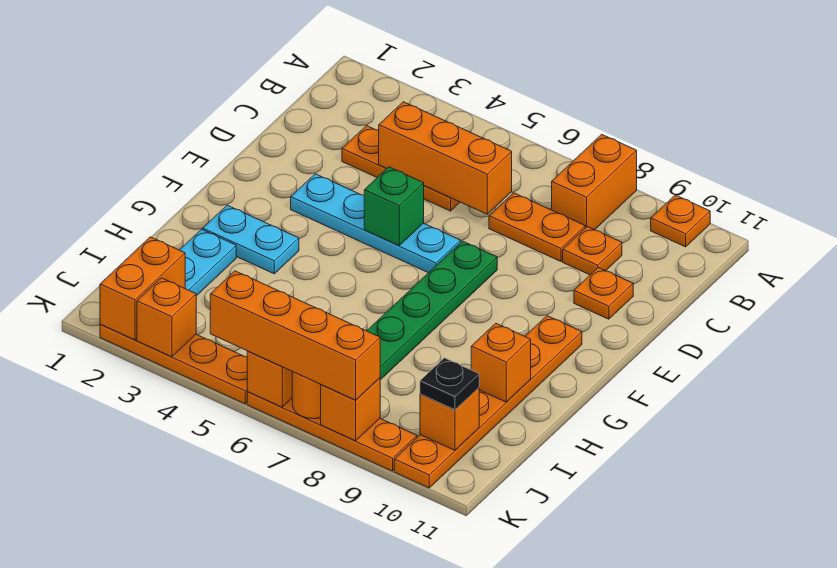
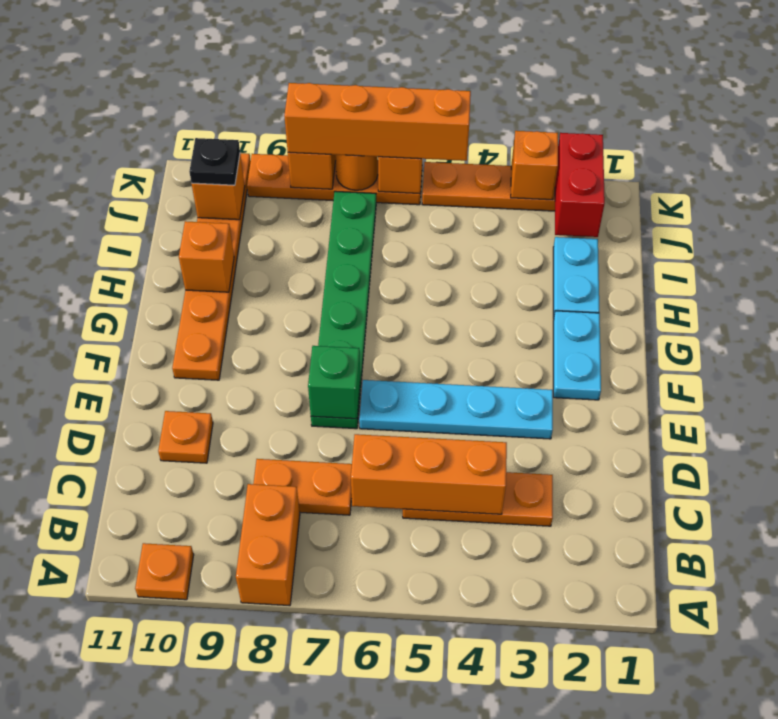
orange 1x1 plate [563,227,622,275] -> none
green 1x1 brick [364,167,424,246] -> green 1x1 brick moved to [308,346,360,419]
cyan 1x2 plate [203,205,299,274] -> cyan 1x2 plate turned to [553,311,601,400]
orange 1x2 brick [100,237,185,340] -> red 1x2 brick [555,133,605,237]

